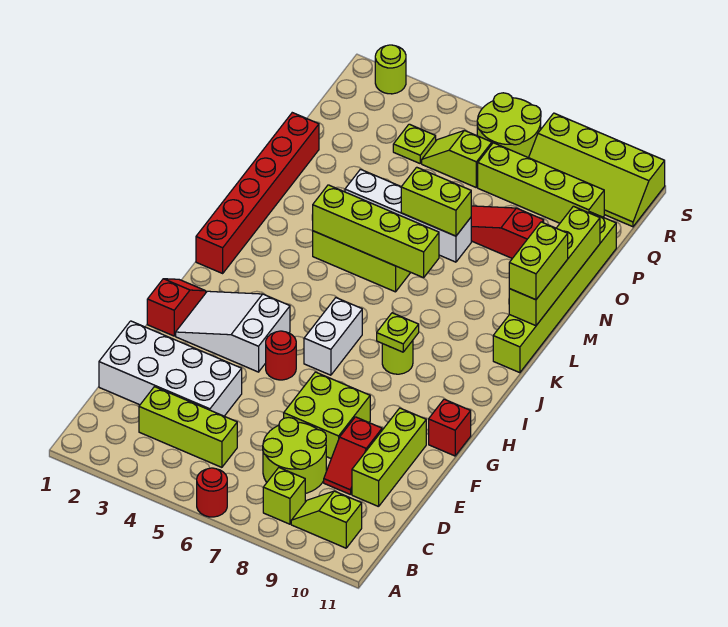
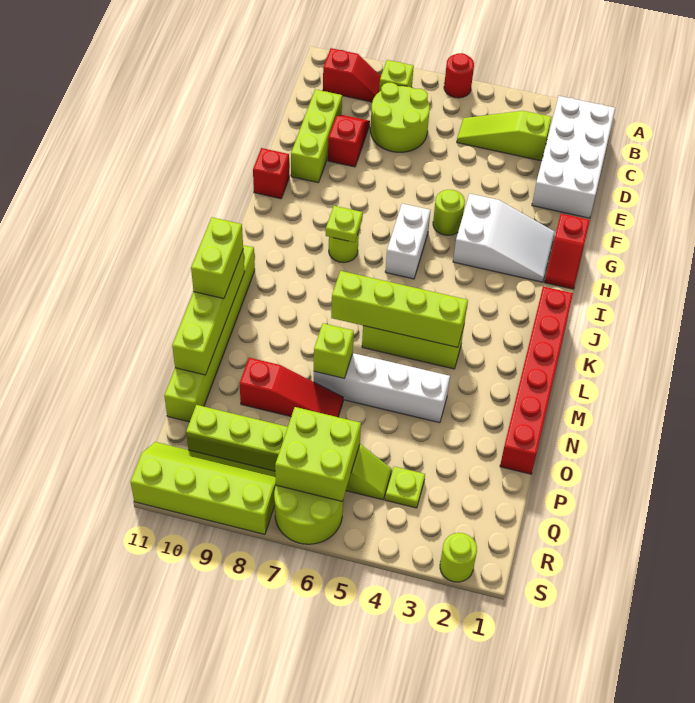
lime 1x2 slope [291,491,362,548] -> red 1x2 slope [323,48,381,102]
lime 1x3 brick [139,387,237,467] -> lime 1x3 slope [457,111,551,161]
white 2x4 brick [99,321,242,416] -> white 2x4 brick turned to [532,96,615,218]
lime 2x2 brick [284,372,370,458] -> lime 2x2 brick moved to [275,407,361,501]
red 1x1 round brick [266,331,296,380] -> lime 1x1 round brick [433,190,465,235]
lime 1x2 brick [401,167,471,236] -> lime 1x1 brick [314,323,354,379]

